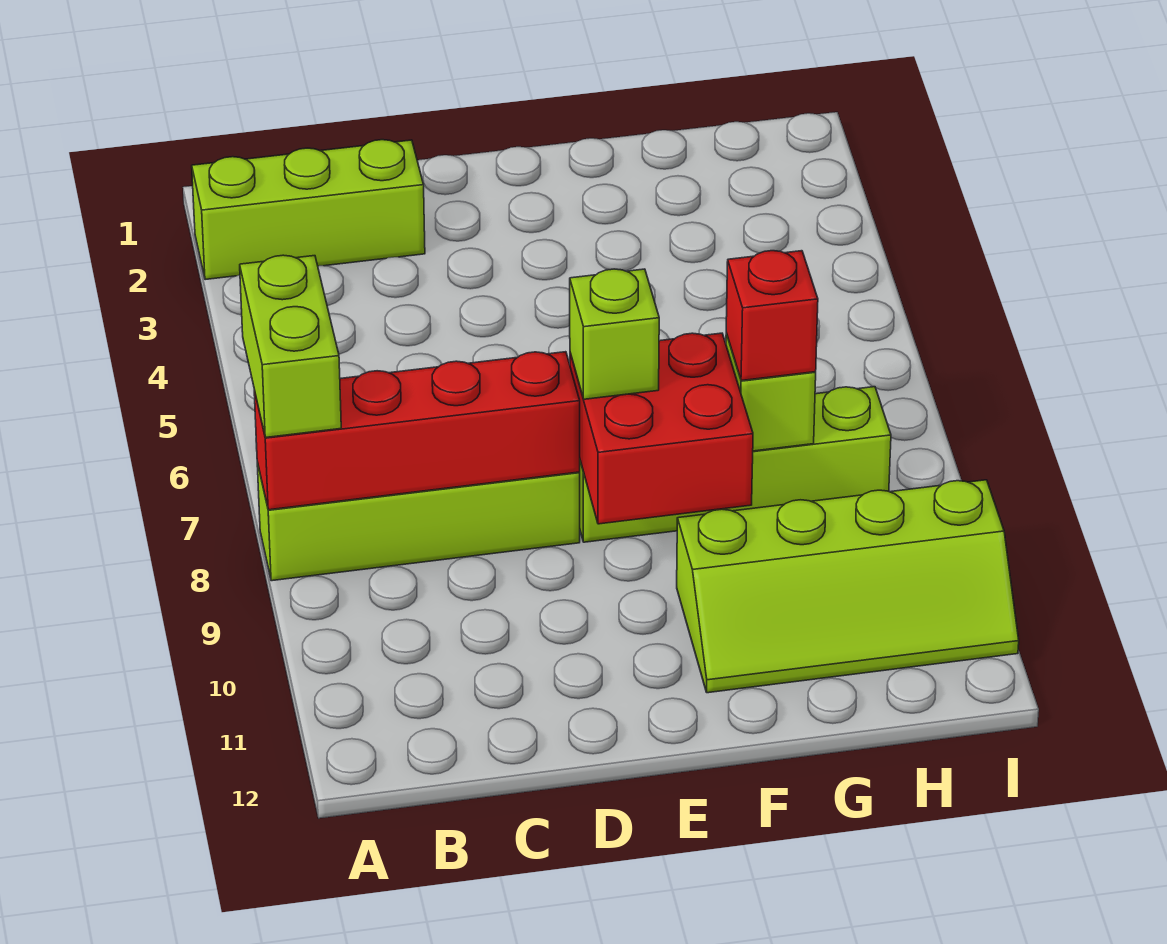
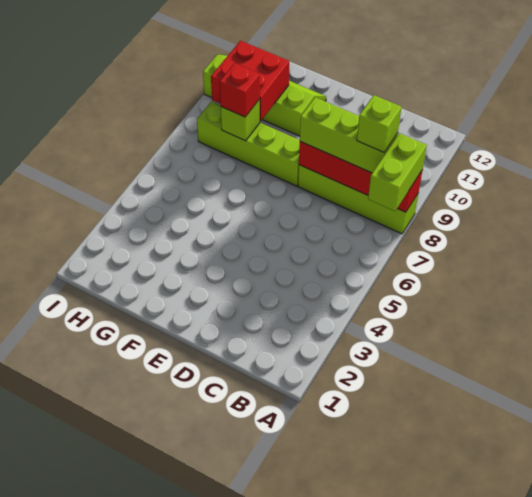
lime 1x3 brick [192,140,425,280] -> lime 1x3 brick moved to [300,97,398,173]
red 2x2 brick [570,333,753,524] -> red 2x2 brick moved to [211,41,289,121]
lime 1x1 brick [570,269,659,399] -> lime 1x1 brick moved to [357,95,402,152]

